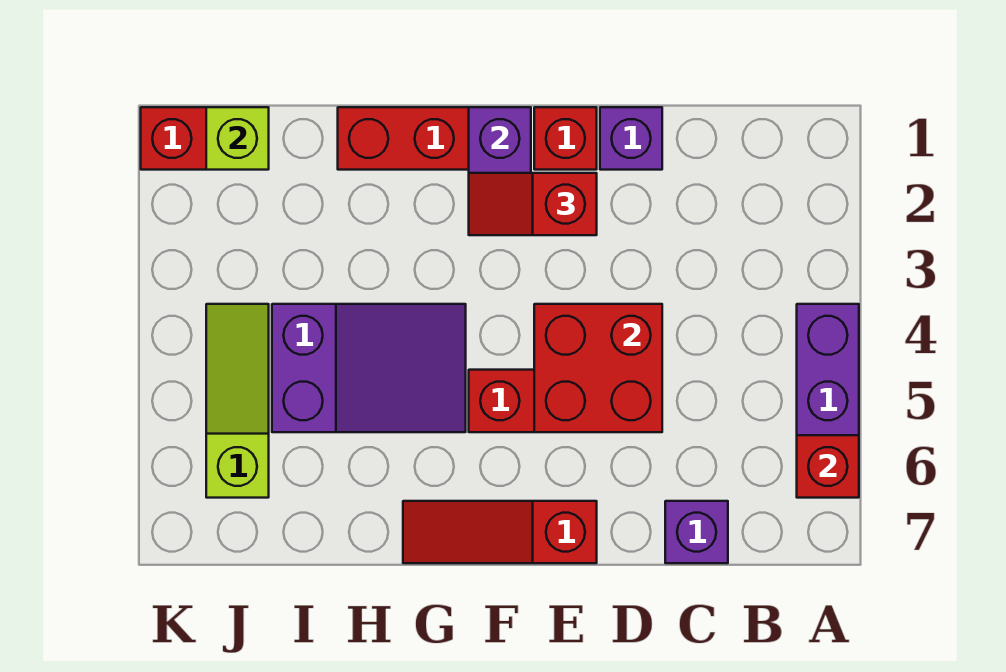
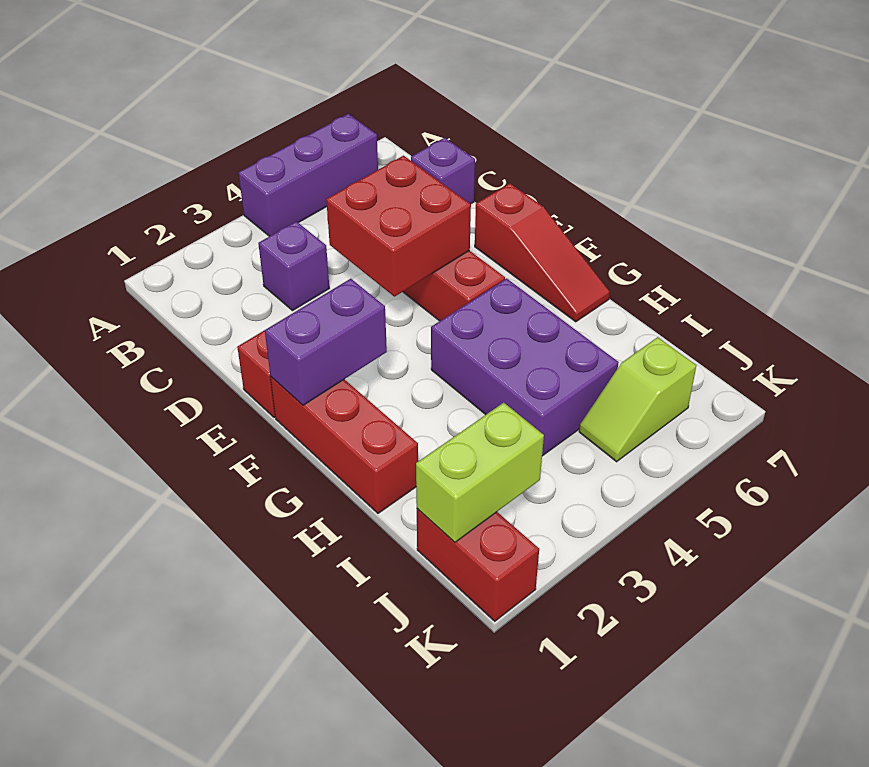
red 1x1 brick [797,435,859,498] -> none
purple 1x1 brick [600,107,662,170] -> purple 1x1 brick moved to [258,221,329,311]
red 1x2 slope [469,173,597,235] -> none
purple 2x3 slope [272,304,466,432] -> purple 2x3 brick [431,278,619,456]
lime 1x1 brick [206,107,269,170] -> lime 1x2 brick [416,403,544,542]
lime 1x3 slope [206,304,269,498] -> lime 1x2 slope [579,337,696,462]

